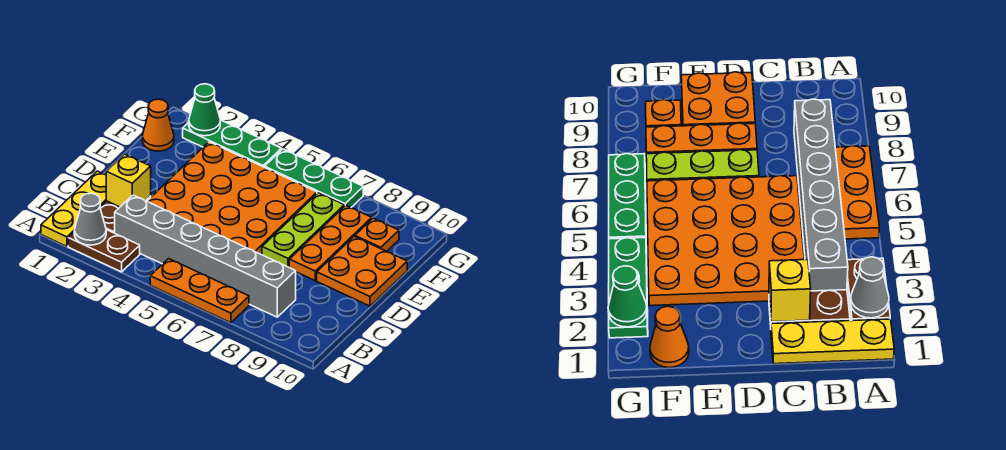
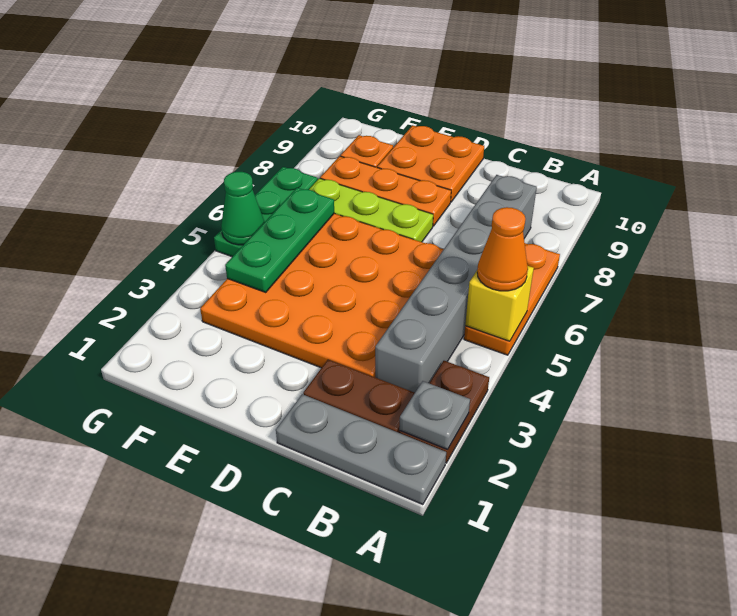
yellow 1x3 plate [41,171,106,246] -> grey 1x3 plate [276,394,446,505]
grey 1x1 cone [74,193,106,245] -> grey 1x1 plate [399,381,470,449]
yellow 1x1 brick [106,154,151,207] -> yellow 1x1 brick moved to [465,266,534,341]
orange 1x1 cone [142,99,174,151] -> orange 1x1 cone moved to [477,207,528,291]
green 1x3 plate [183,120,281,167] -> green 1x3 plate moved to [225,188,334,292]
green 1x1 cone [189,84,220,136] -> green 1x1 cone moved to [221,172,264,245]

